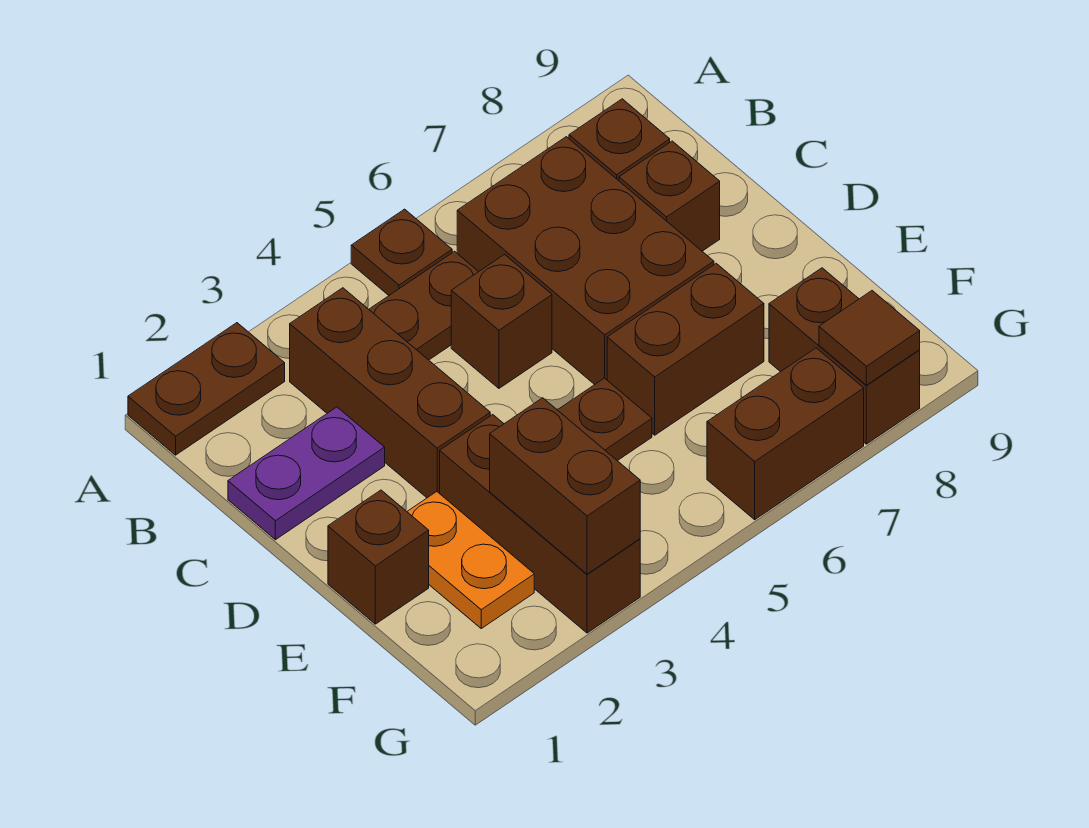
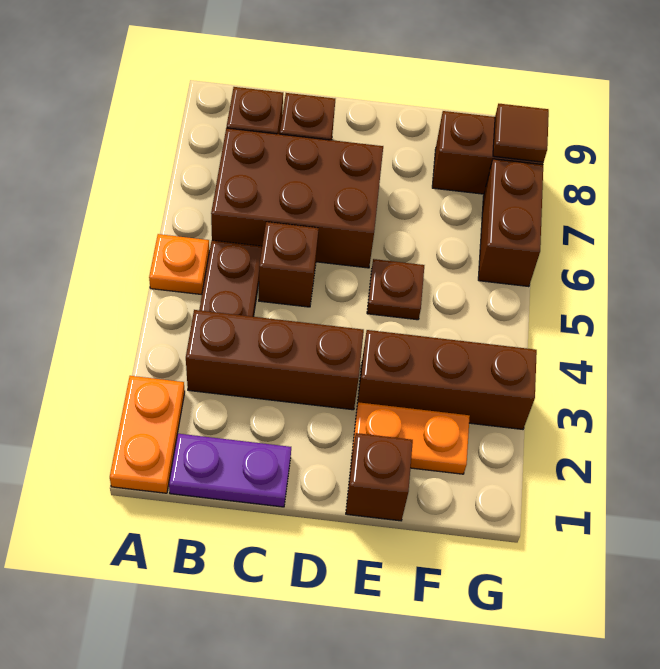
brown 1x2 plate [128,323,285,455] -> orange 1x2 plate [110,376,185,493]
brown 1x1 plate [351,209,452,295] -> orange 1x1 plate [149,234,209,295]
purple 1x2 plate [228,407,385,540] -> purple 1x2 plate turned to [169,434,291,507]
brown 1x2 brick [607,263,764,435] -> none
brown 1x2 brick [490,398,640,574] -> none

